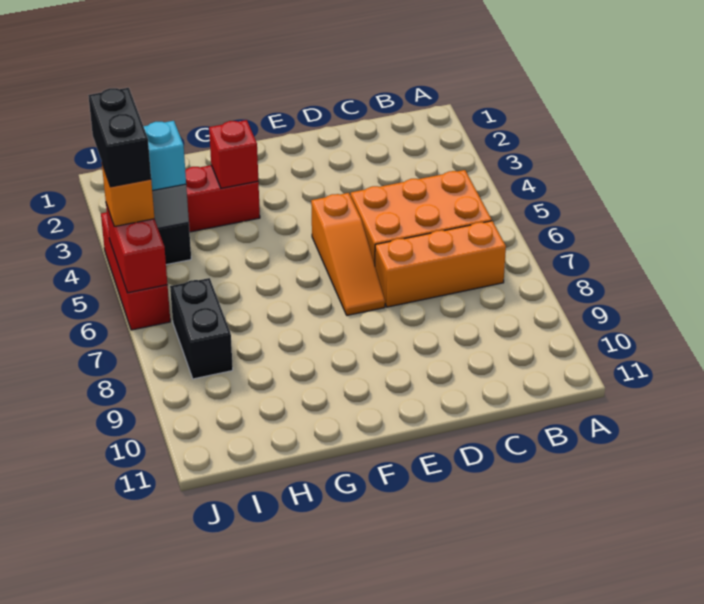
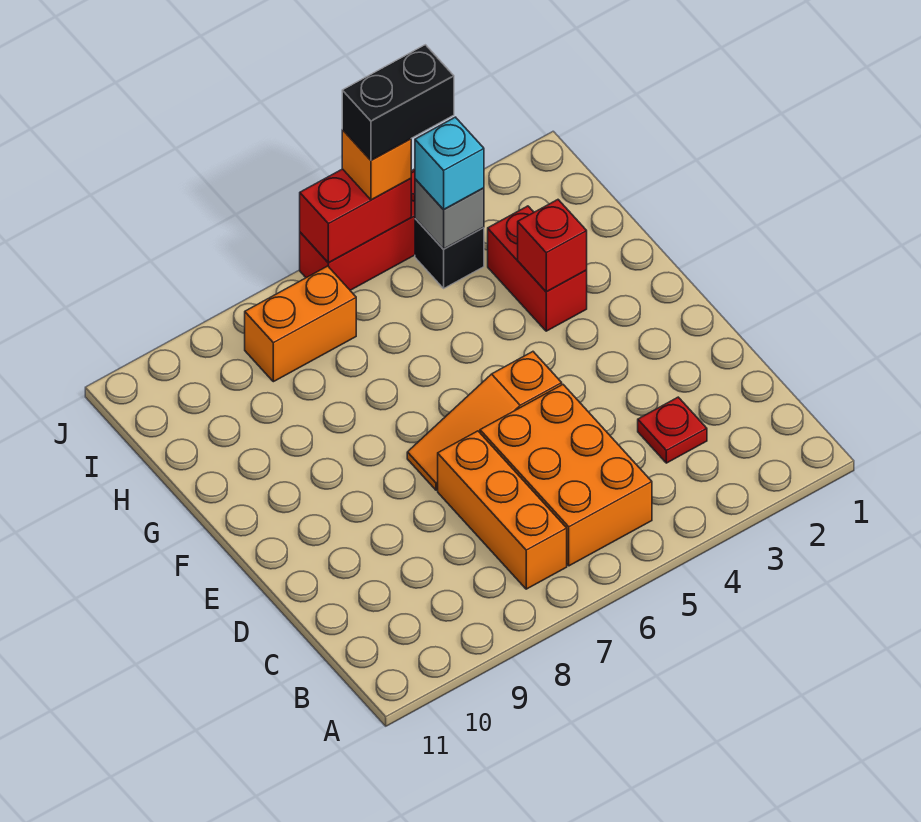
none -> red 1x1 plate [638,397,707,463]
black 1x2 brick [170,278,233,379] -> orange 1x2 brick [245,266,356,382]

